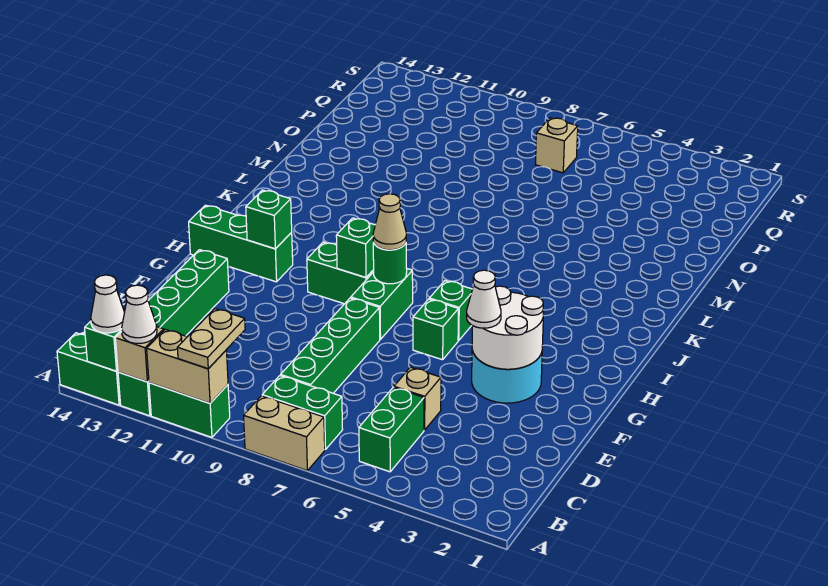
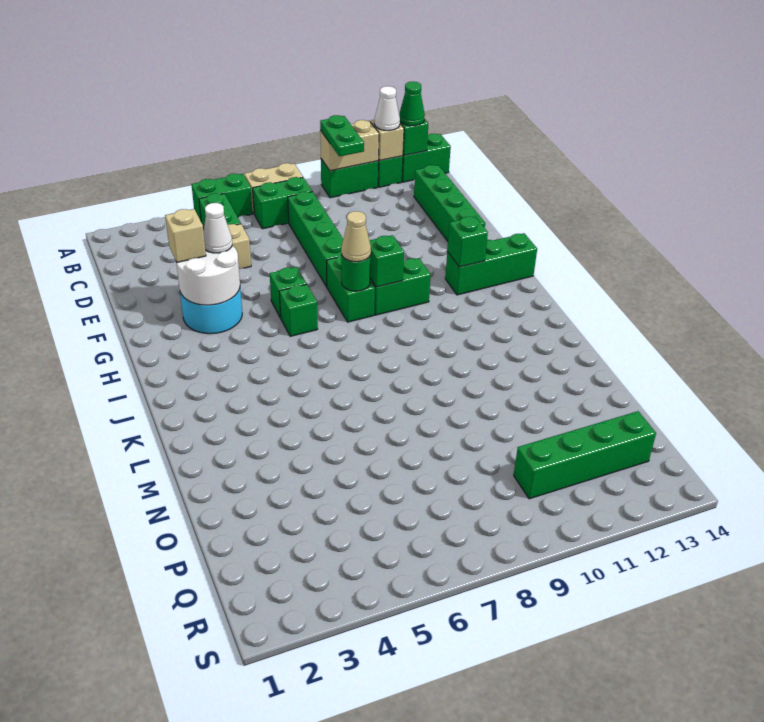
none -> green 1x2 brick [191,174,253,221]
tan 1x2 plate [177,309,245,369] -> green 1x2 plate [320,115,364,156]
white 1x1 cone [91,275,125,333] -> green 1x1 cone [399,82,425,126]
tan 1x1 brick [535,118,578,173] -> tan 1x1 brick moved to [165,209,206,262]
none -> green 1x4 brick [514,411,656,499]

